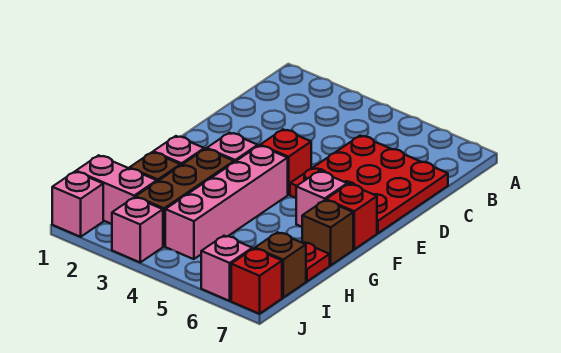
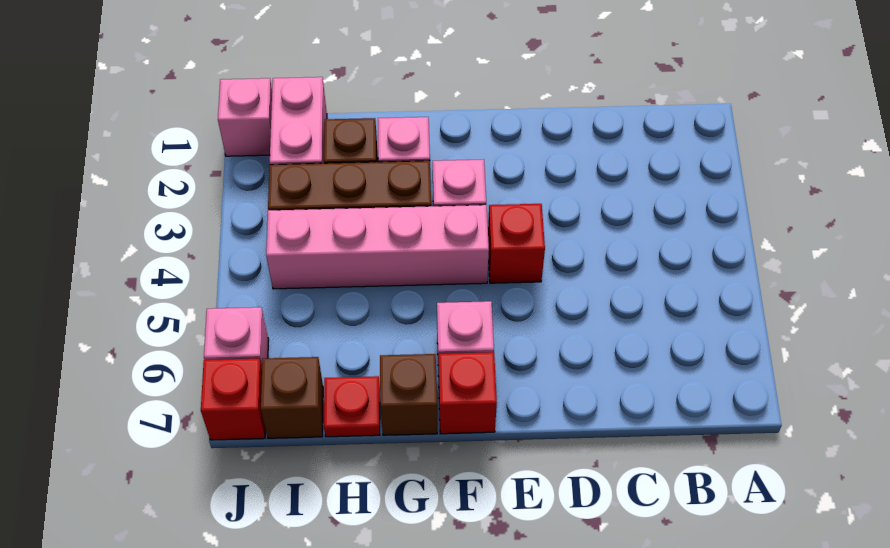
red 3x3 plate [290,136,448,233] -> none
pink 1x1 brick [112,197,163,262] -> none

